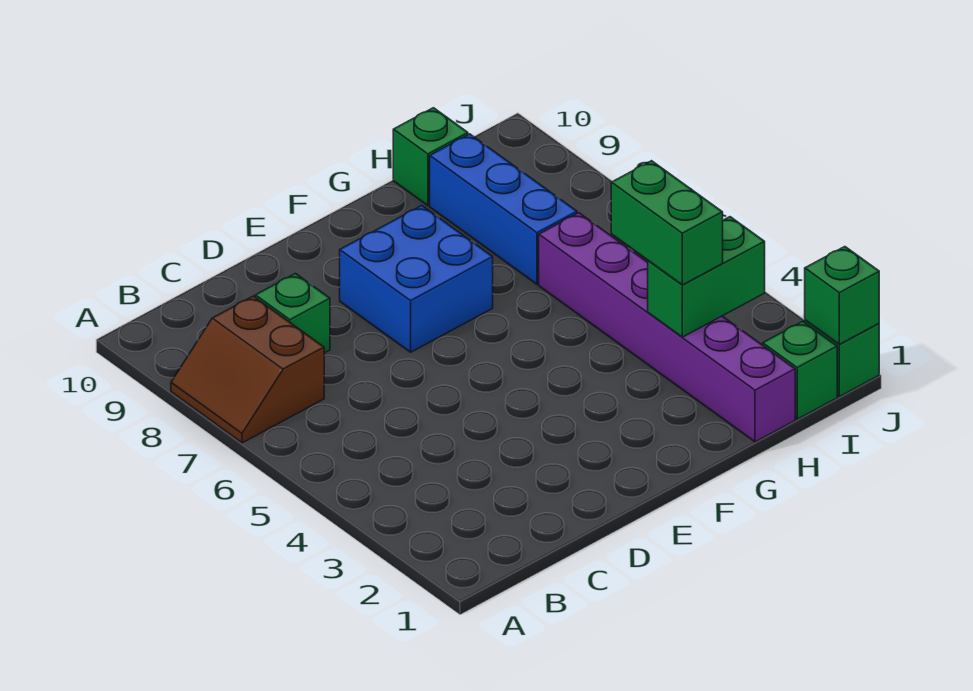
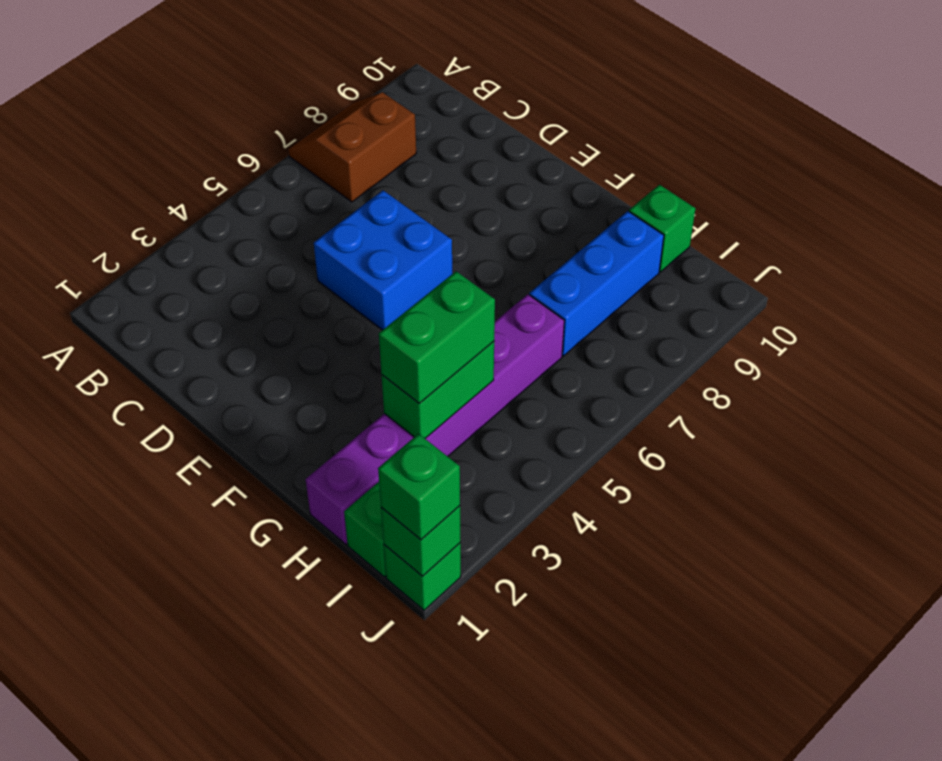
green 1x1 brick [255,273,330,353] -> green 1x1 brick moved to [378,434,460,540]
blue 2x2 brick [340,206,493,352] -> blue 2x2 brick moved to [314,190,452,330]
green 1x2 brick [648,217,765,337] -> green 1x2 brick turned to [382,341,494,438]

